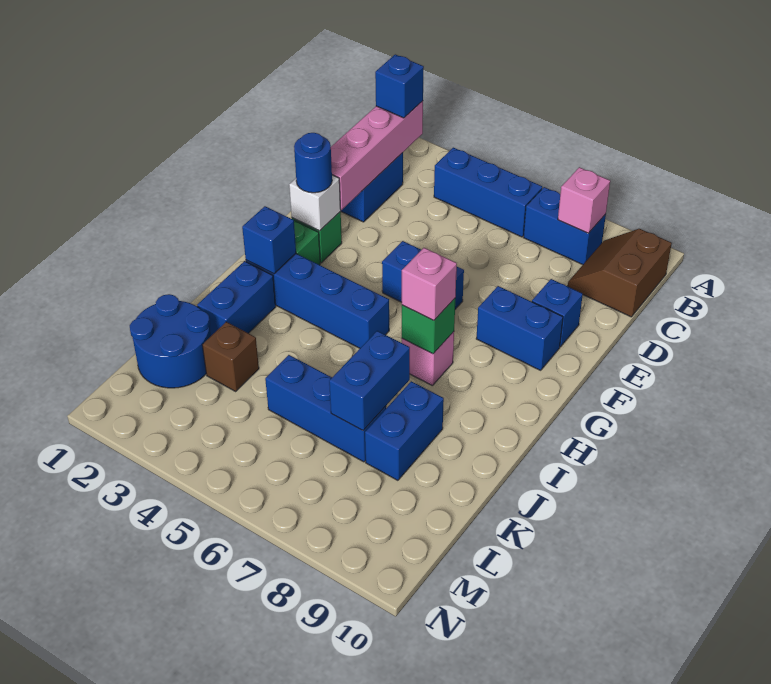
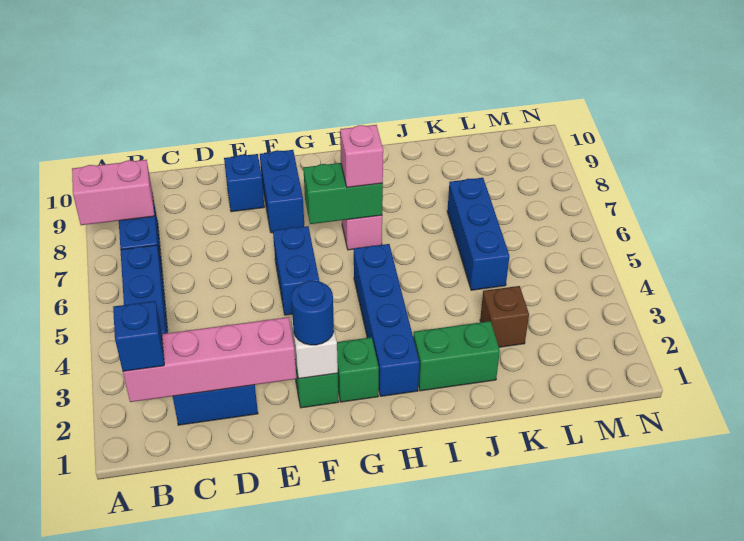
pink 1x1 brick [558,167,610,233] -> pink 1x2 brick [72,160,154,225]
brown 2x2 slope [568,229,672,317] -> none
blue 1x1 brick [242,206,296,274] -> none
green 1x1 brick [402,299,455,354] -> green 1x2 brick [303,163,383,224]
blue 1x2 brick [197,261,276,336] -> green 1x2 brick [413,321,500,391]
blue 1x2 brick [329,331,410,430] -> none
blue 1x2 brick [365,381,444,480] -> none
blue 2x2 round brick [130,294,211,388] -> none

